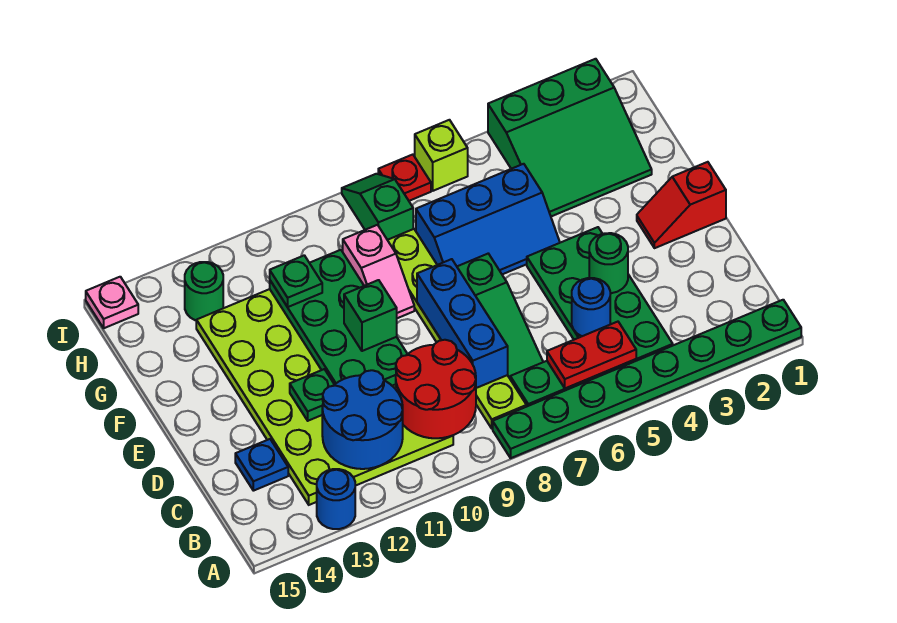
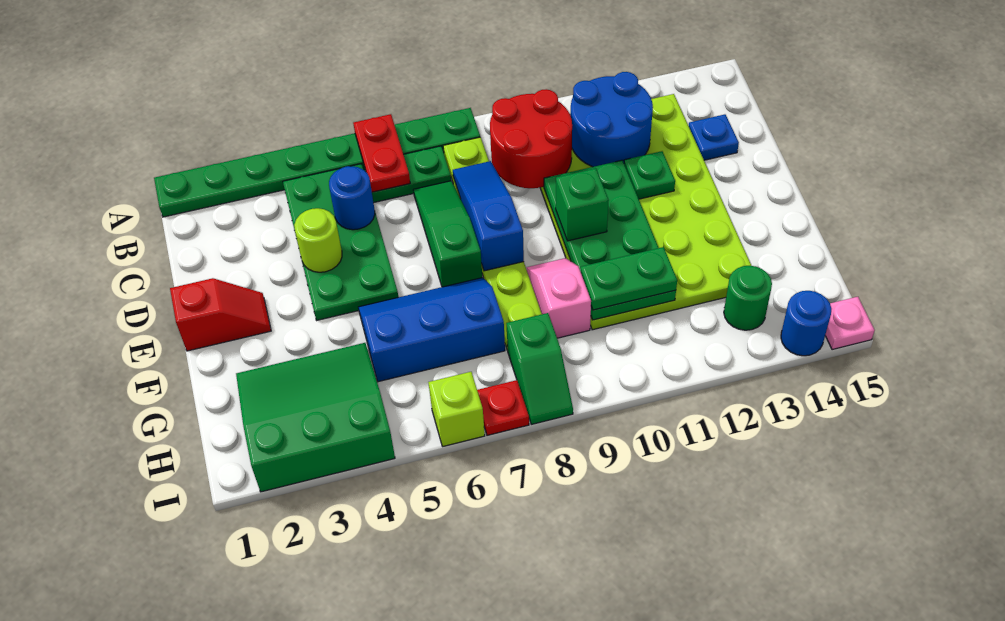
blue 1x1 round brick [317,469,355,529] -> blue 1x1 round brick moved to [781,291,831,356]
red 1x2 plate [547,322,636,388] -> red 1x2 plate turned to [353,114,410,192]
blue 1x3 brick [417,259,508,388] -> blue 1x3 slope [453,161,524,271]
green 1x1 round brick [589,233,628,293] -> lime 1x1 round brick [294,208,342,272]
green 1x1 plate [270,255,322,307] -> green 1x2 plate [581,247,677,310]

